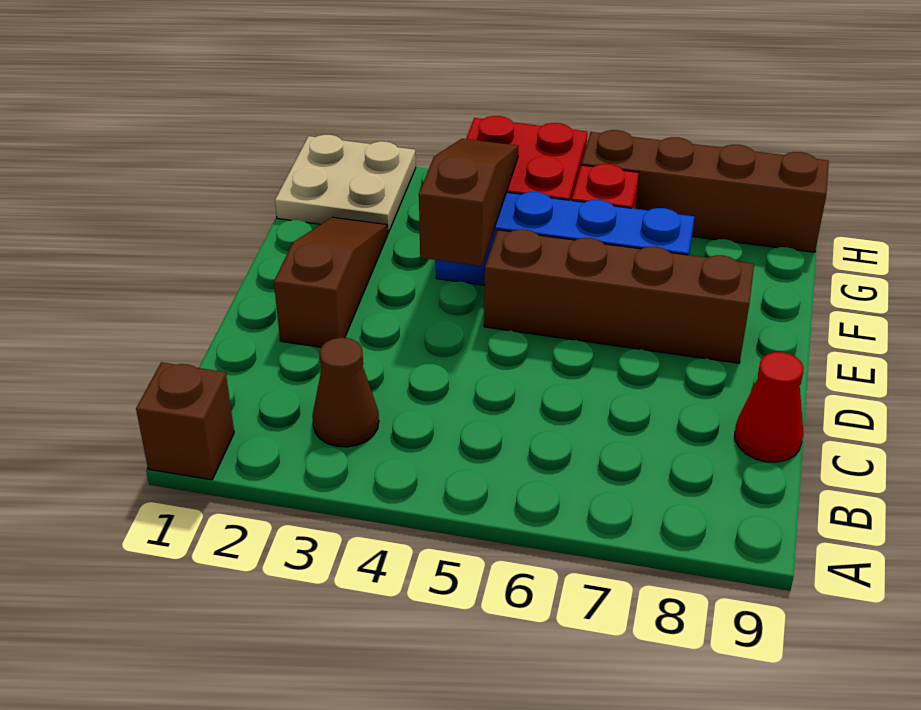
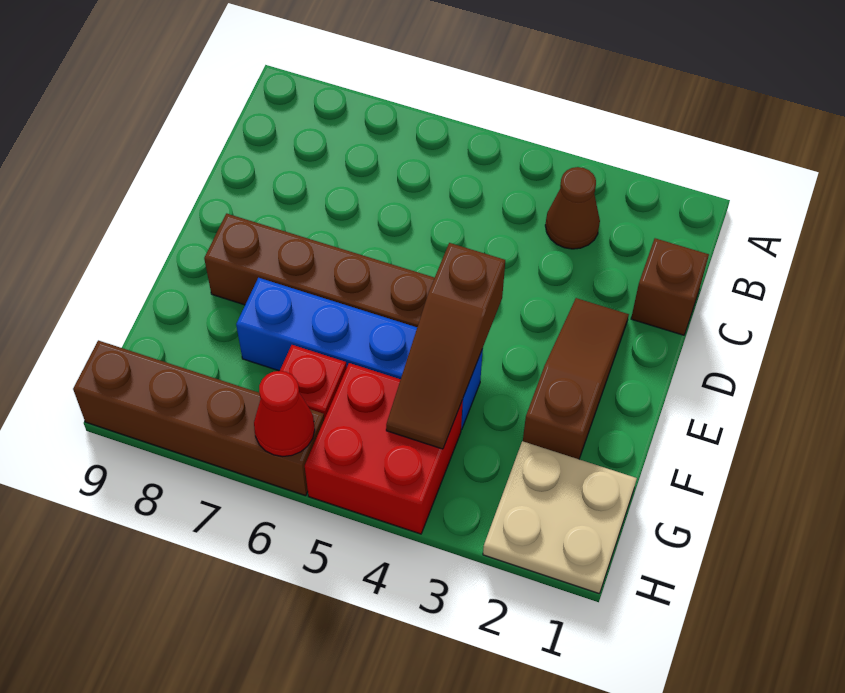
brown 1x1 brick [136,362,234,480] -> brown 1x1 brick moved to [631,238,709,335]
red 1x1 cone [735,352,804,462] -> red 1x1 cone moved to [254,371,315,456]
brown 1x3 slope [274,217,388,347] -> brown 1x3 slope turned to [523,298,629,459]

